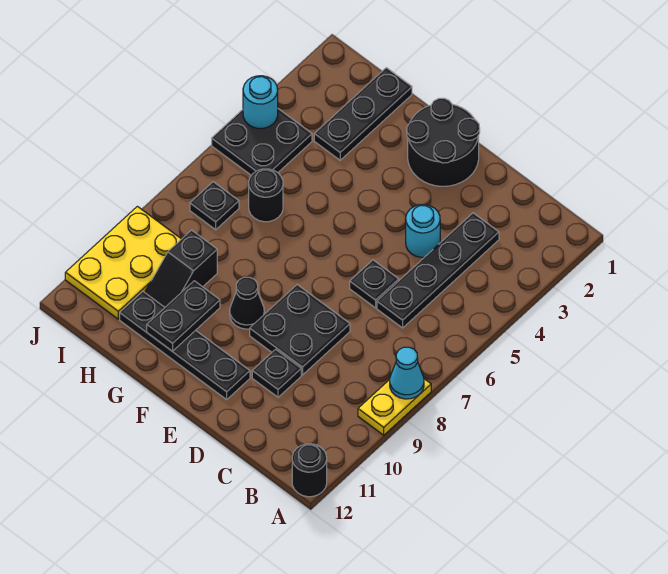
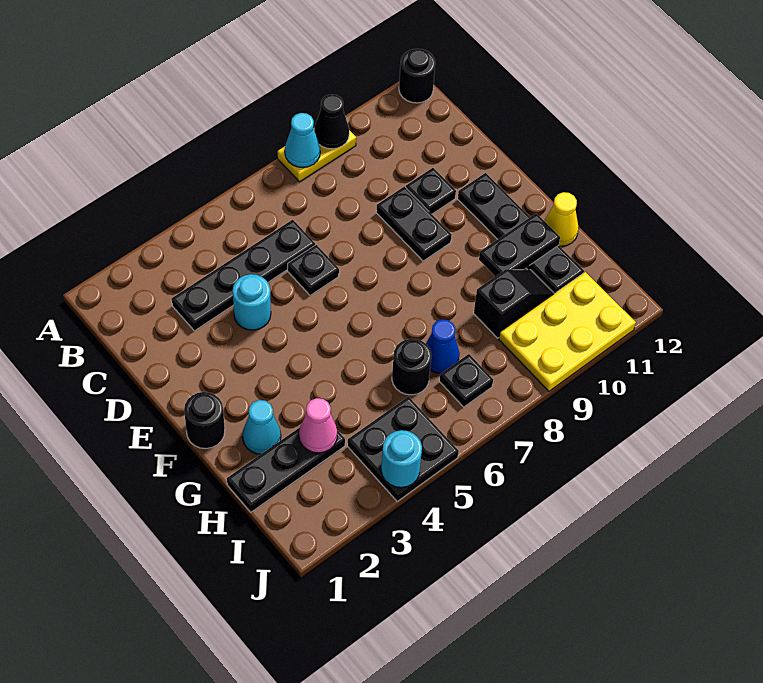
black 2x2 plate [250,285,350,375] -> black 1x2 plate [376,187,452,261]
black 2x2 round brick [407,98,480,186] -> black 1x1 round brick [184,392,225,448]
black 1x1 cone [230,277,264,329] -> black 1x1 cone moved to [314,94,349,149]
none -> cyan 1x1 cone [243,400,281,454]
none -> yellow 1x1 cone [544,192,578,246]
none -> pink 1x1 cone [299,398,337,453]
none -> blue 1x1 cone [426,319,460,373]

